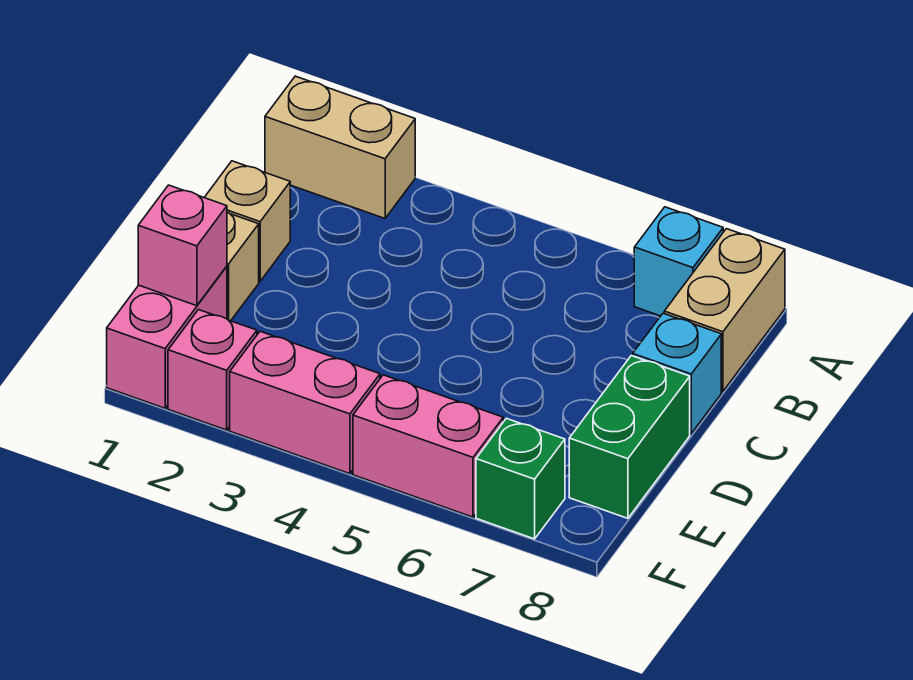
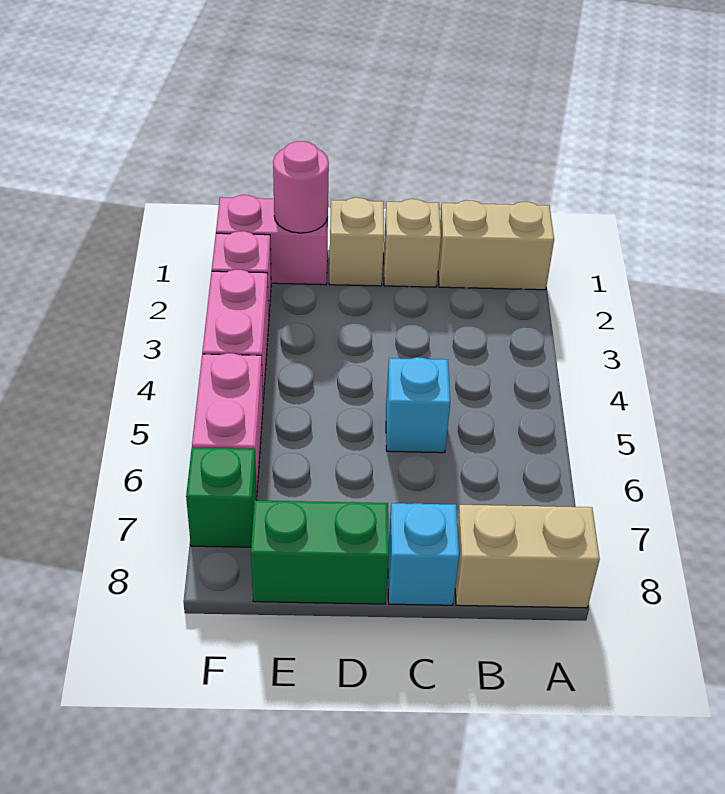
tan 1x2 brick [265,76,415,218] -> tan 1x2 brick turned to [438,201,554,290]
cyan 1x1 brick [634,207,723,316] -> cyan 1x1 brick moved to [386,357,450,453]
pink 1x1 brick [138,185,227,306] -> pink 1x1 round brick [273,141,329,233]

